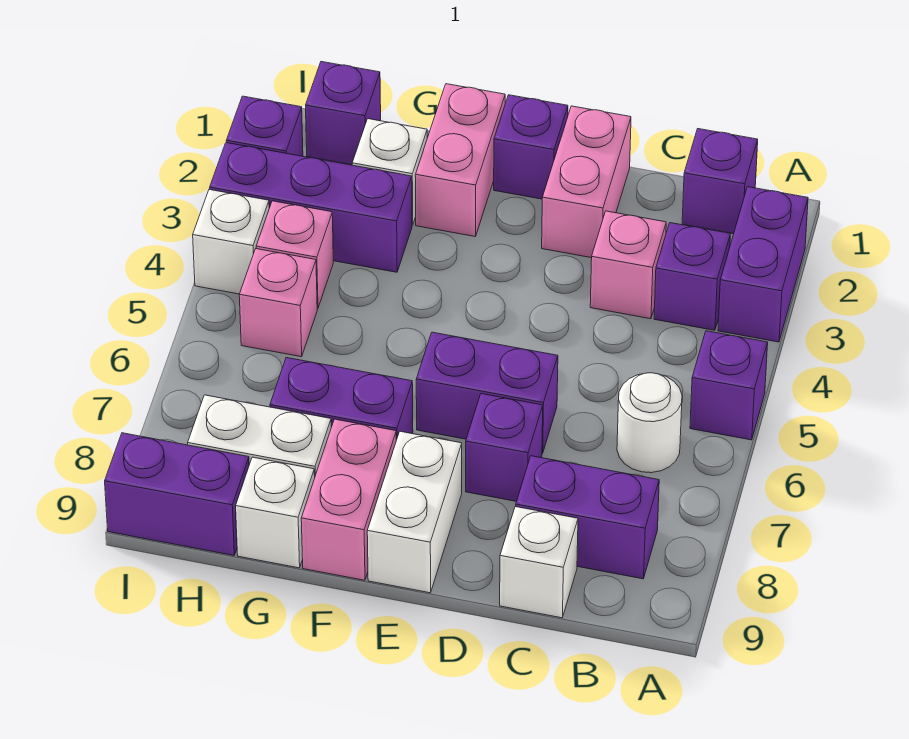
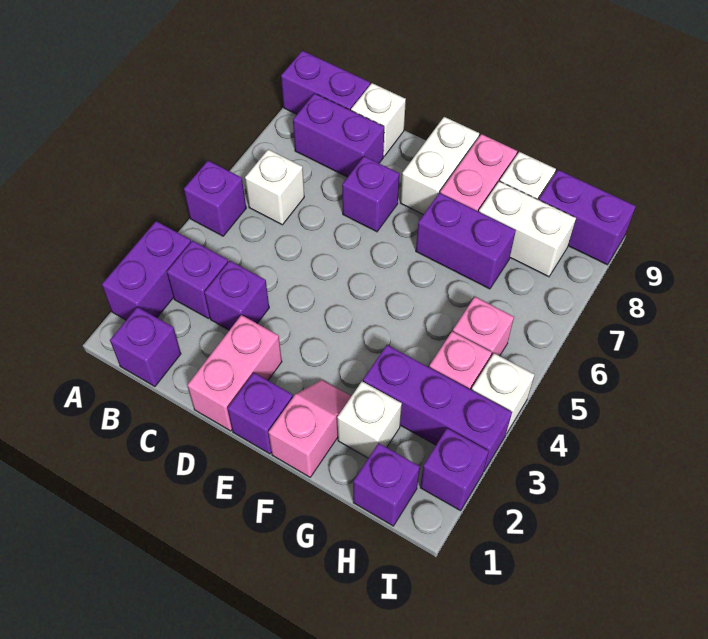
white 1x1 round brick [617,373,682,473] -> white 1x1 brick [245,149,304,225]
pink 1x1 brick [590,211,666,319] -> purple 1x1 brick [204,261,269,330]
purple 1x2 brick [416,332,558,453] -> purple 1x2 brick moved to [281,51,370,114]
pink 1x2 brick [415,84,505,236] -> pink 1x2 slope [268,380,351,477]

